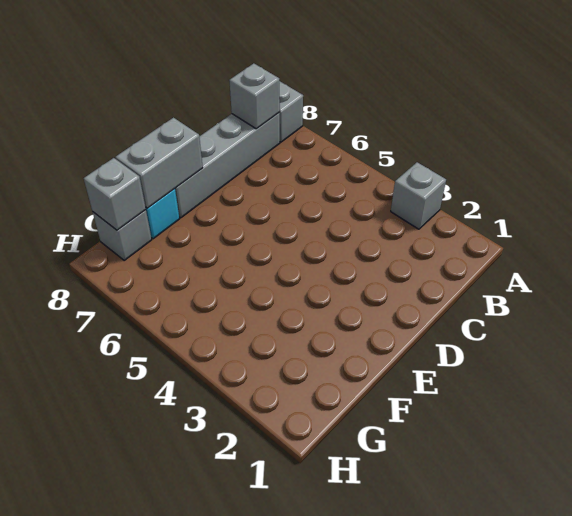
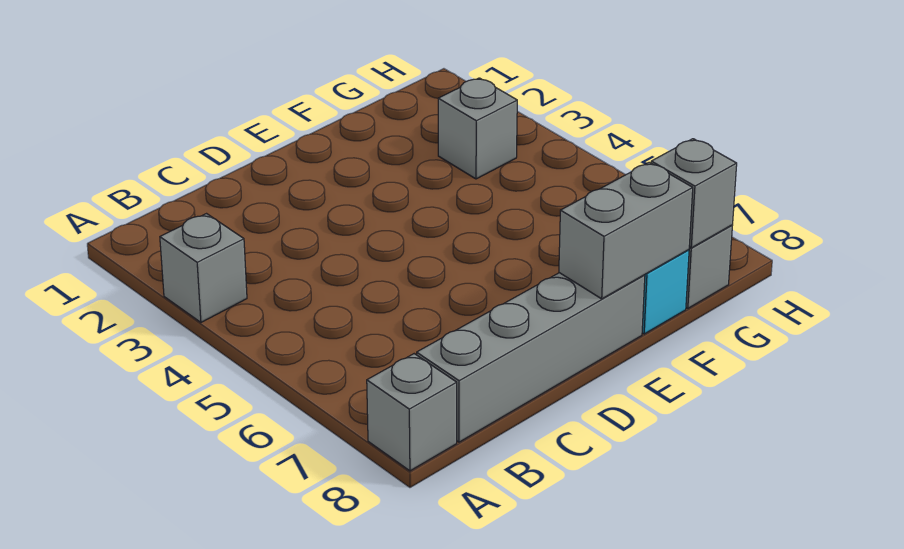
grey 1x1 brick [229,63,280,129] -> grey 1x1 brick moved to [438,78,517,179]

